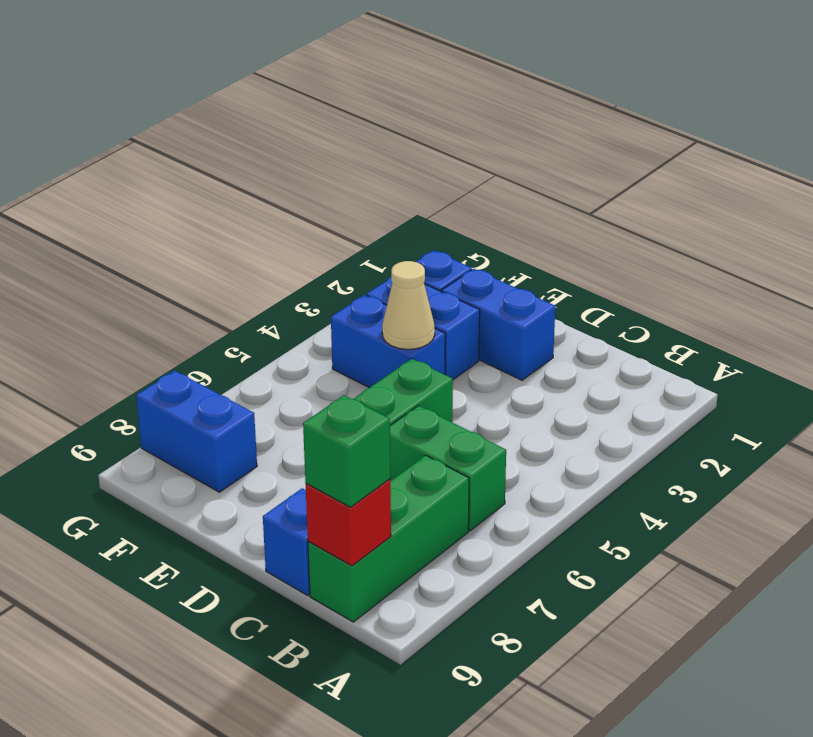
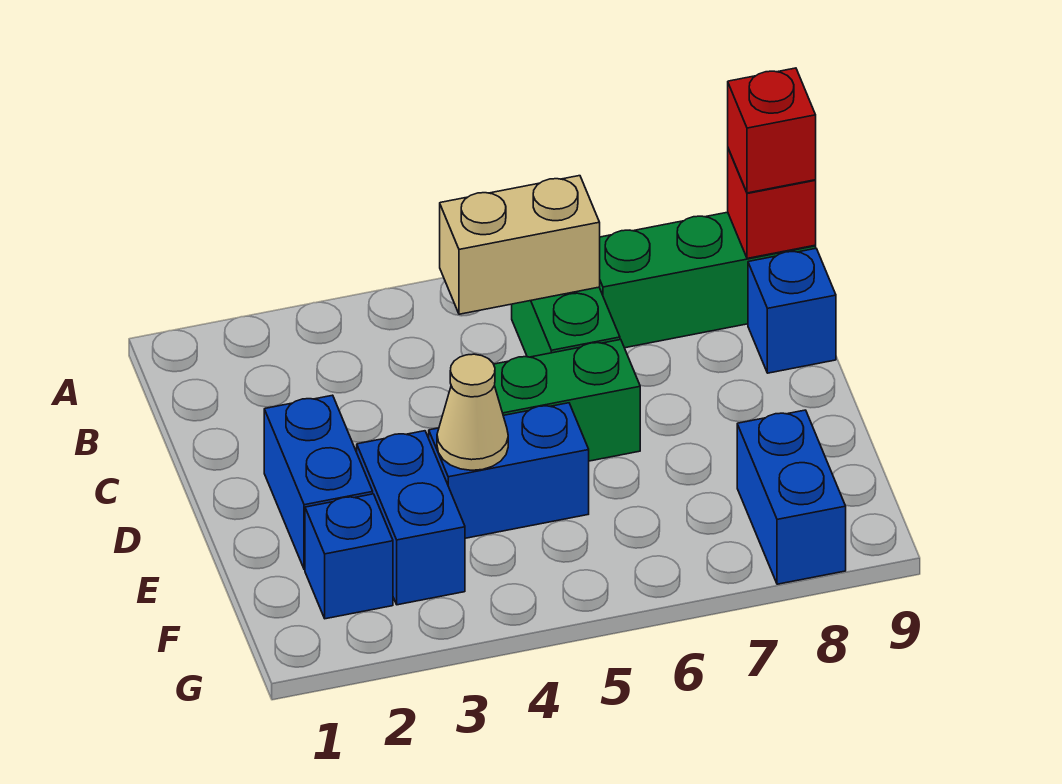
none -> tan 1x2 brick [440,176,600,314]
green 1x1 brick [303,395,390,507] -> red 1x1 brick [728,68,816,193]
blue 1x2 brick [331,295,445,388] -> blue 1x2 brick turned to [429,403,589,538]

